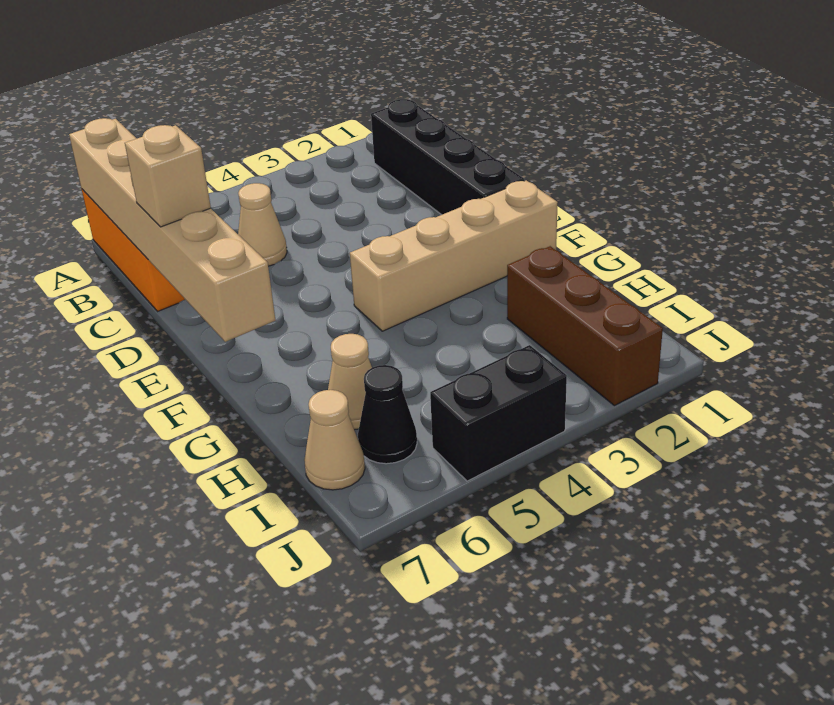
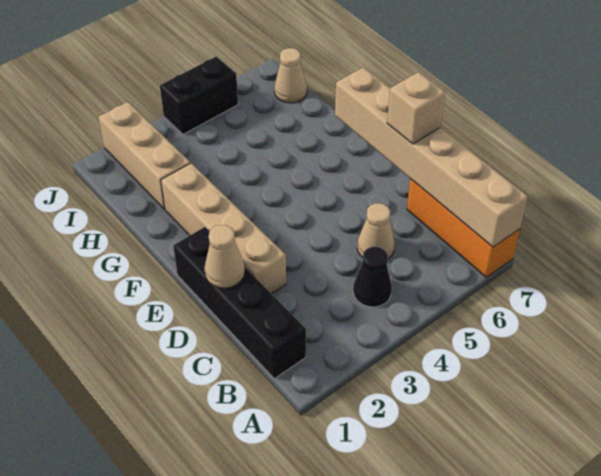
tan 1x4 brick [350,180,558,331] -> tan 1x4 brick turned to [161,163,286,294]
brown 1x3 brick [507,246,663,406] -> tan 1x3 brick [98,102,190,209]
tan 1x1 cone [328,334,372,430] -> tan 1x1 cone moved to [204,225,245,288]
black 1x1 cone [358,365,417,464] -> black 1x1 cone moved to [353,247,392,307]

